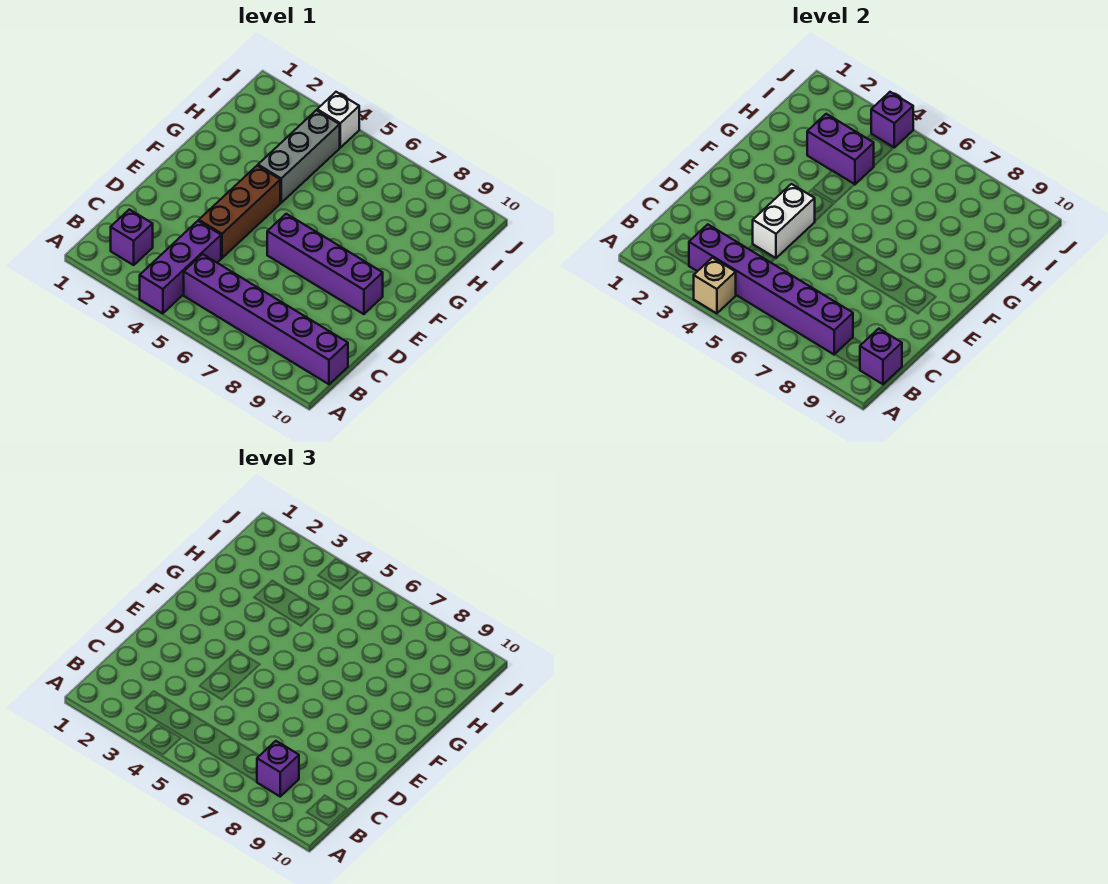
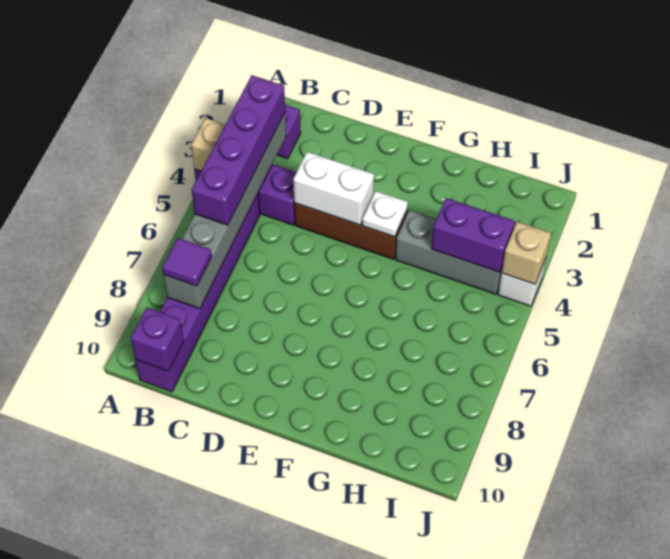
purple 1x6 brick [689,224,853,354] -> grey 1x6 brick [164,113,286,309]
purple 1x1 brick [257,741,299,796] -> purple 1x1 tile [162,238,212,286]
purple 1x4 brick [267,214,383,314] -> purple 1x4 brick moved to [192,75,285,225]
none -> white 1x1 plate [362,191,408,237]
purple 1x2 brick [807,114,874,184] -> purple 1x2 brick turned to [431,198,515,272]
purple 1x1 brick [871,92,913,148] -> tan 1x1 brick [502,222,551,284]

